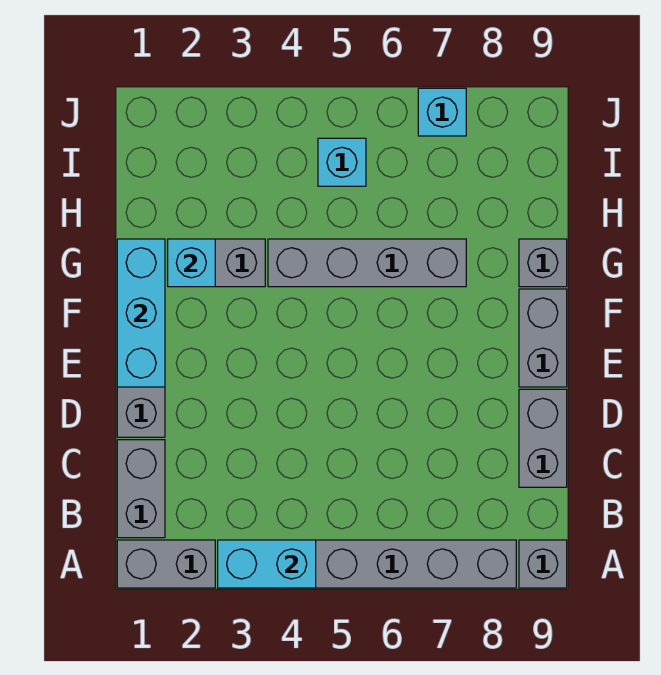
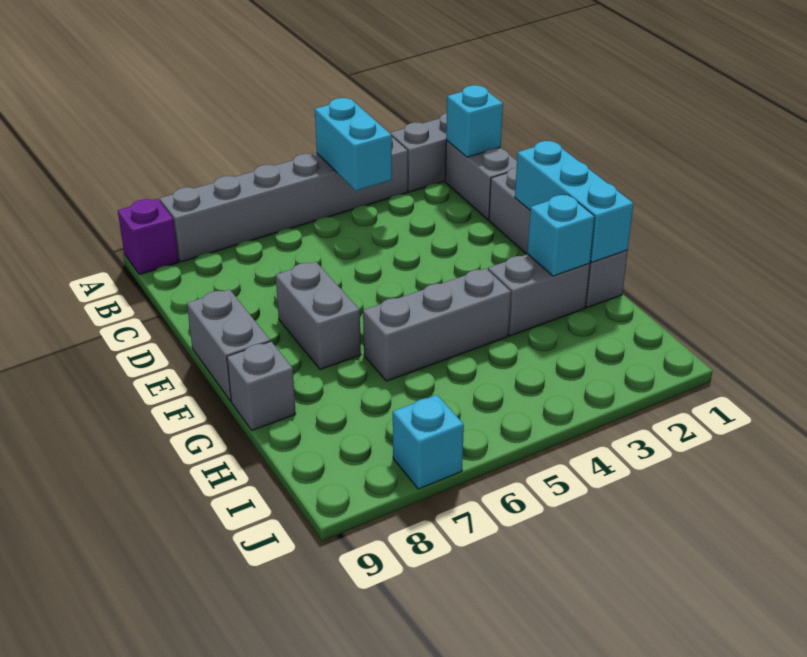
cyan 1x2 brick [218,540,316,588] -> cyan 1x2 brick turned to [315,98,392,191]
grey 1x1 brick [519,540,567,588] -> purple 1x1 brick [118,199,179,275]
grey 1x2 brick [519,389,567,487] -> grey 1x2 brick moved to [276,262,361,370]
grey 1x4 brick [268,239,466,287] -> grey 1x3 brick [363,268,511,381]
cyan 1x1 brick [318,138,366,186] -> cyan 1x1 brick moved to [446,85,503,157]

